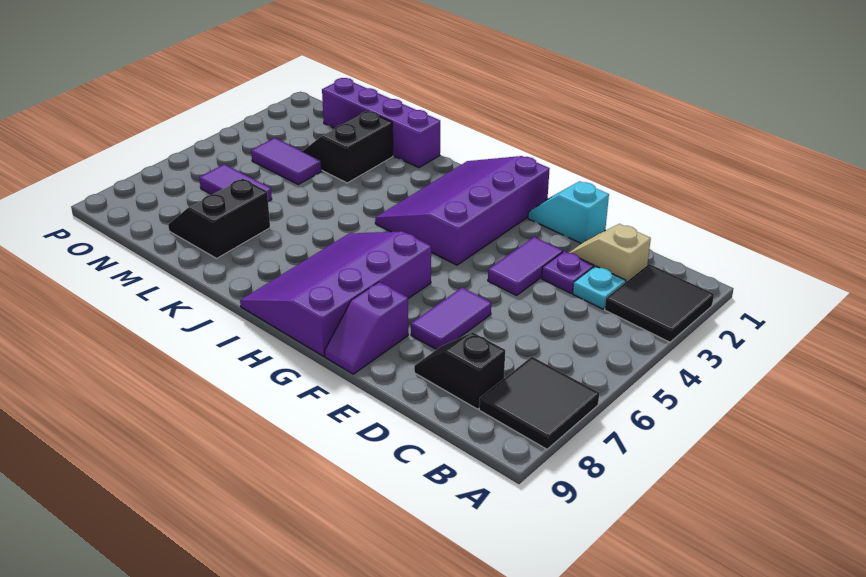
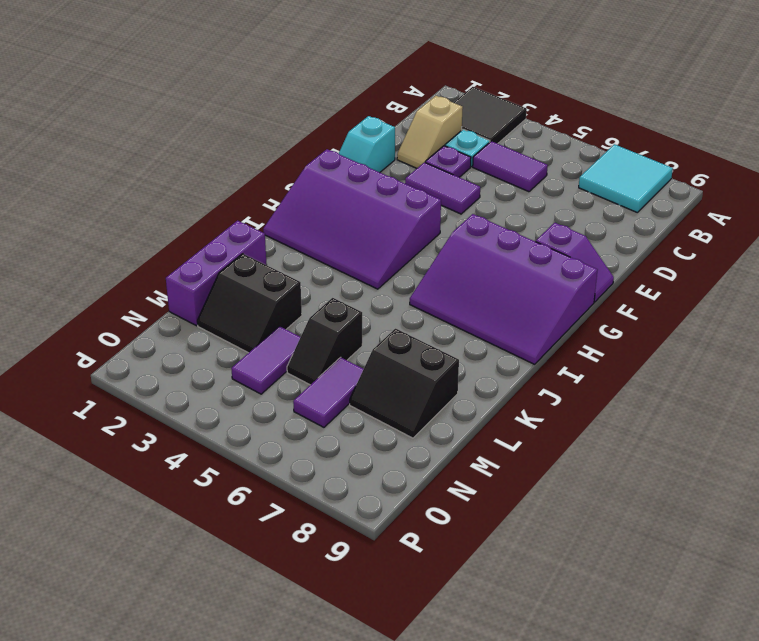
black 2x2 tile [479,357,599,449] -> cyan 2x2 tile [579,144,673,213]
black 1x2 slope [414,332,505,409] -> black 1x2 slope moved to [287,298,362,385]
purple 1x2 tile [411,287,491,350] -> purple 1x2 tile moved to [473,141,548,192]
purple 1x4 brick [322,78,440,168] -> purple 1x3 brick [166,221,267,326]

